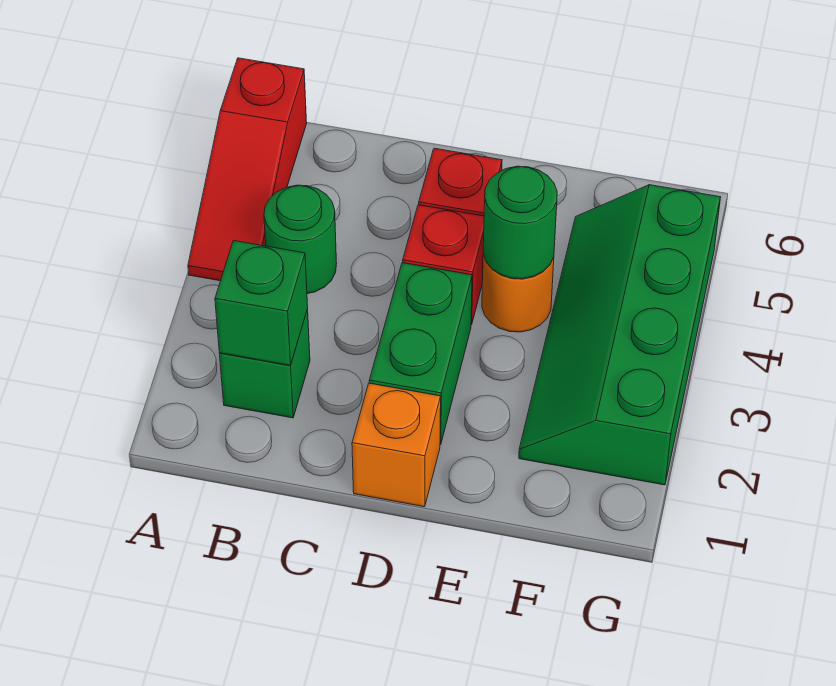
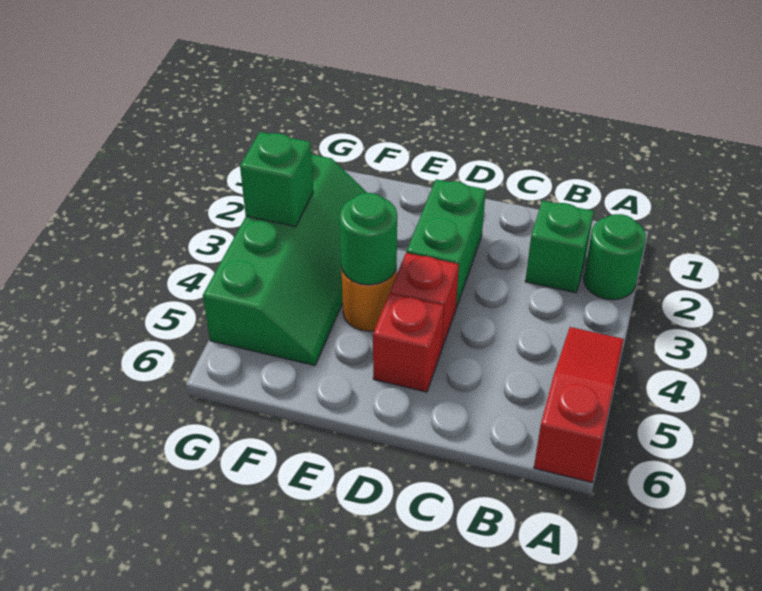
green 1x1 brick [215,241,308,365] -> green 1x1 brick moved to [240,132,313,227]
green 1x1 round brick [264,185,337,294] -> green 1x1 round brick moved to [584,214,646,300]
orange 1x1 brick [352,383,441,507] -> none

